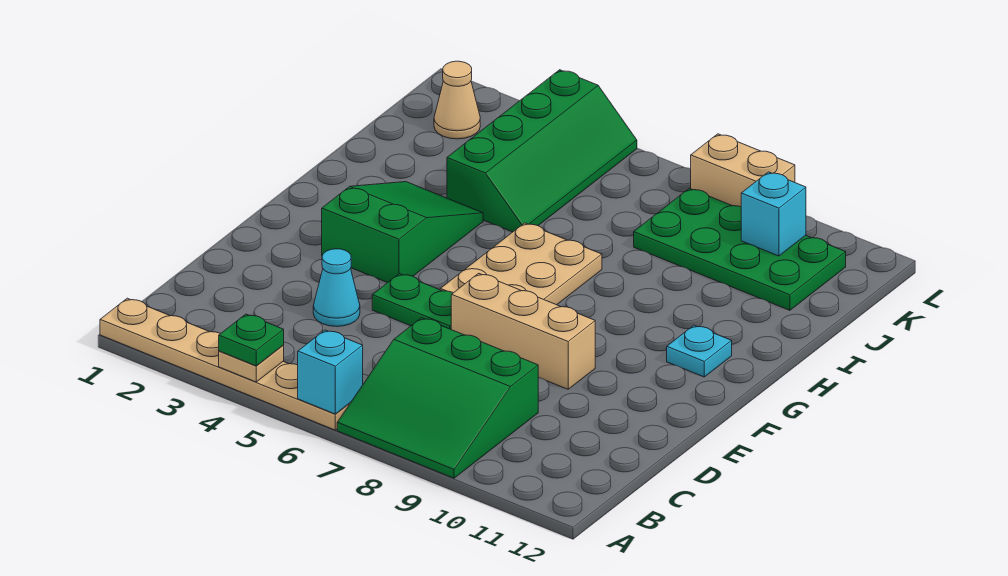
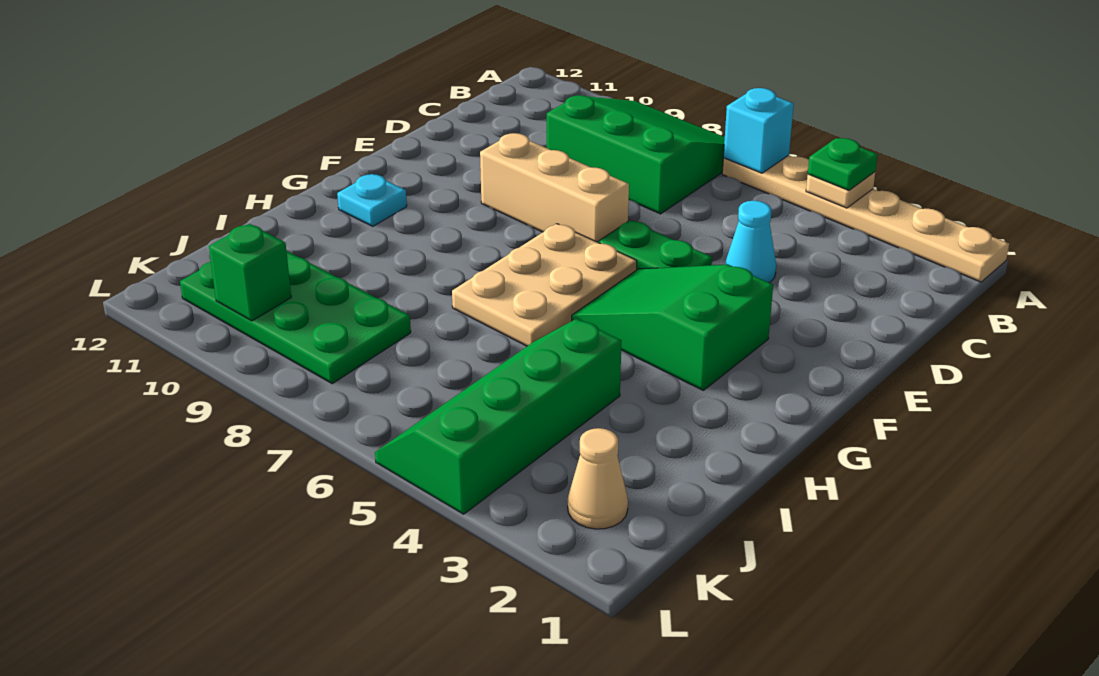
green 2x3 slope [322,182,483,283] -> green 2x3 slope turned to [572,264,773,390]
cyan 1x1 brick [741,172,806,256] -> green 1x1 brick [209,224,291,321]
tan 1x2 brick [691,134,795,207] -> none

